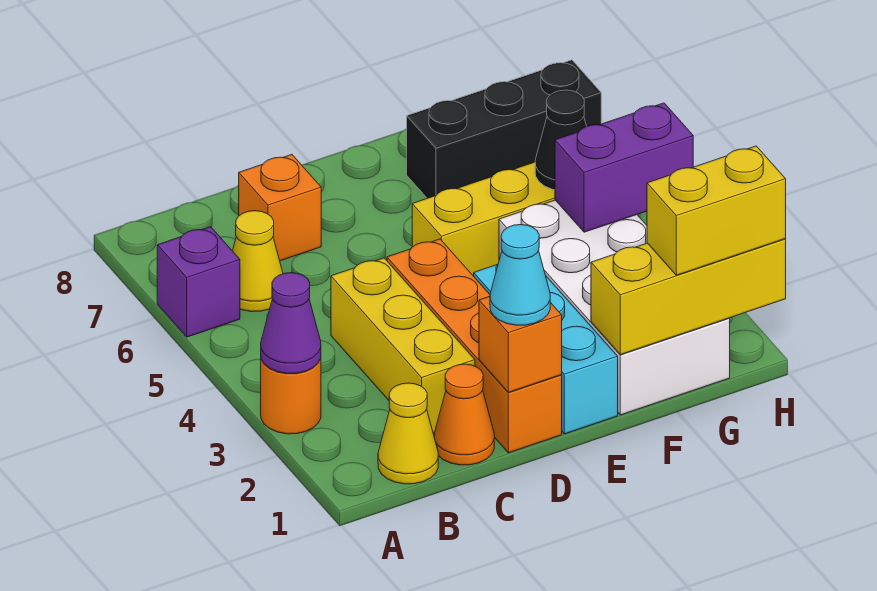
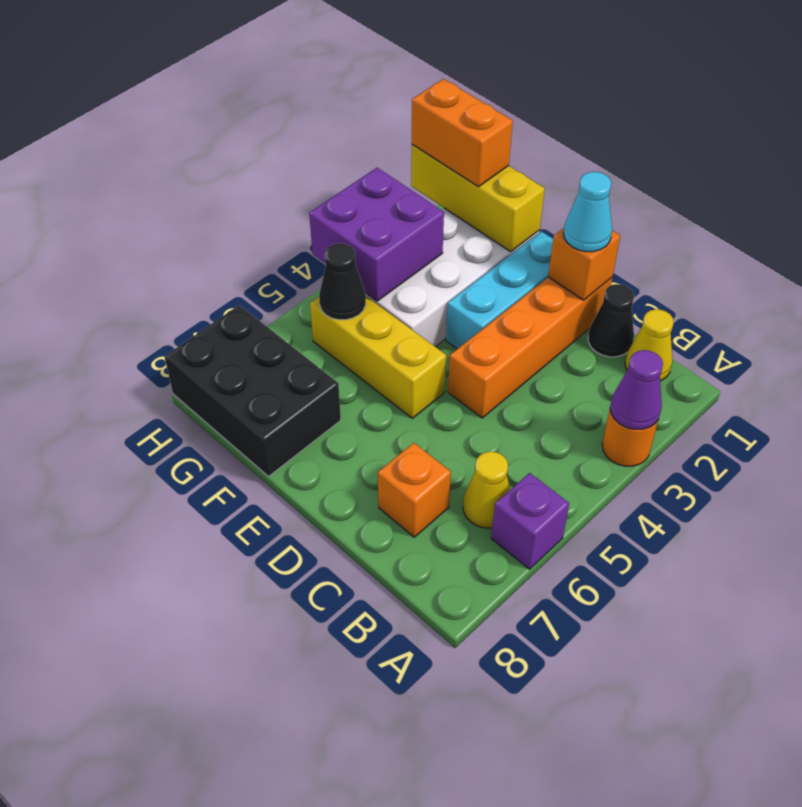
orange 1x1 cone [434,364,494,465] -> black 1x1 cone [588,284,634,357]
yellow 1x3 brick [331,258,475,433] -> none
black 1x3 brick [407,60,601,198] -> black 2x3 brick [165,305,341,476]
yellow 1x2 brick [647,146,786,275] -> orange 1x2 brick [412,79,513,187]
purple 1x2 brick [555,103,693,232] -> purple 2x2 brick [309,168,444,301]

